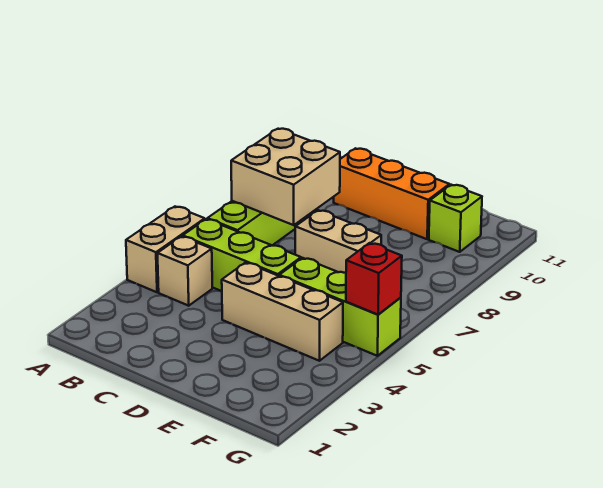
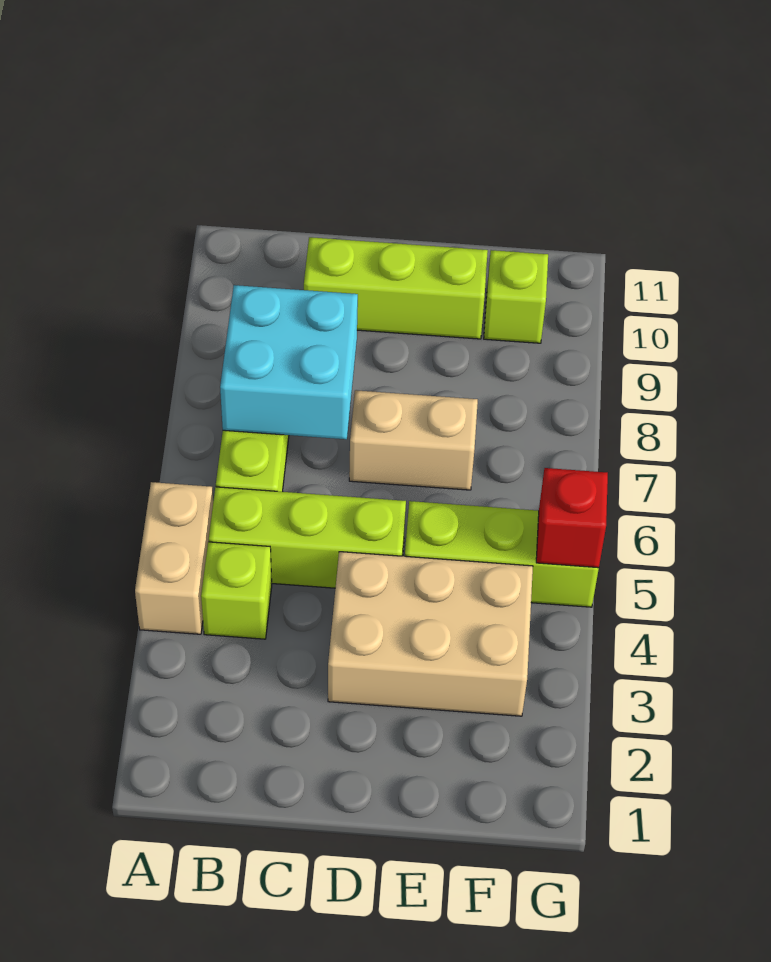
tan 1x1 brick [157,236,212,306] -> lime 1x1 brick [201,542,272,639]
tan 2x2 brick [231,129,340,225] -> cyan 2x2 brick [220,285,358,439]
orange 1x3 brick [334,148,450,239] -> lime 1x3 brick [304,237,488,339]
tan 1x3 brick [222,263,343,361] -> tan 2x3 brick [328,552,533,716]

